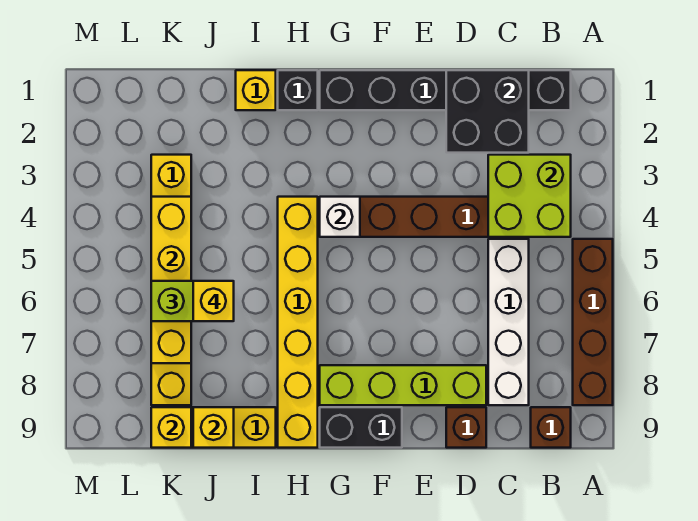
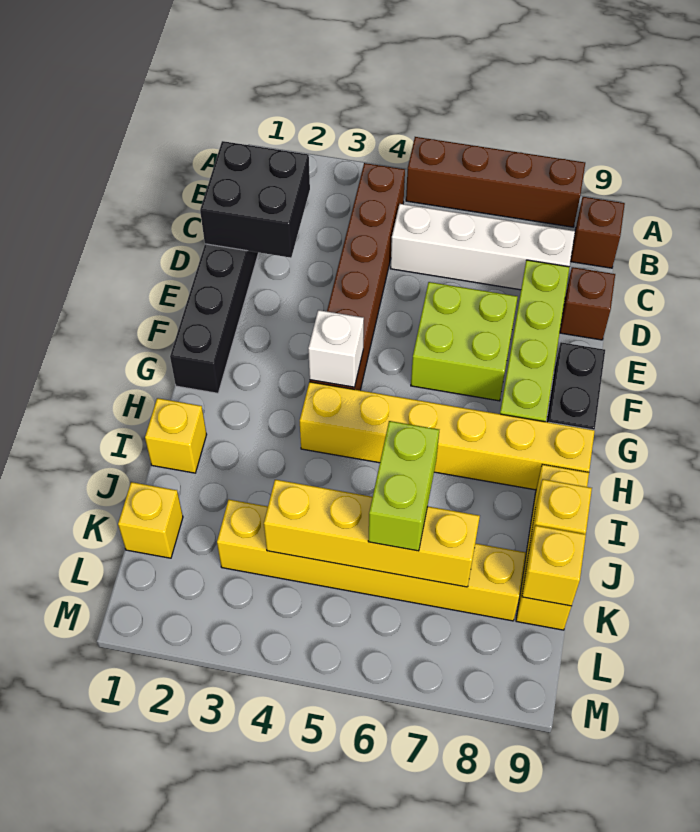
lime 2x2 brick [488,155,571,237] -> lime 2x2 brick moved to [411,282,518,401]
black 1x1 brick [278,70,318,110] -> none
yellow 1x1 brick [193,281,234,321] -> yellow 1x1 brick moved to [118,482,183,558]

